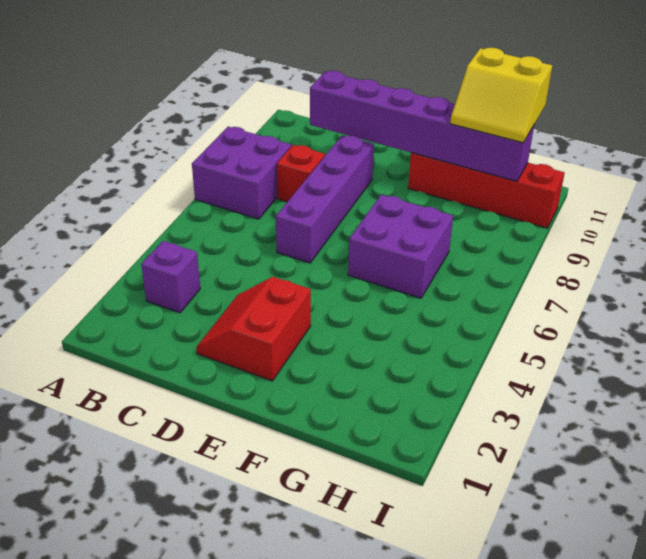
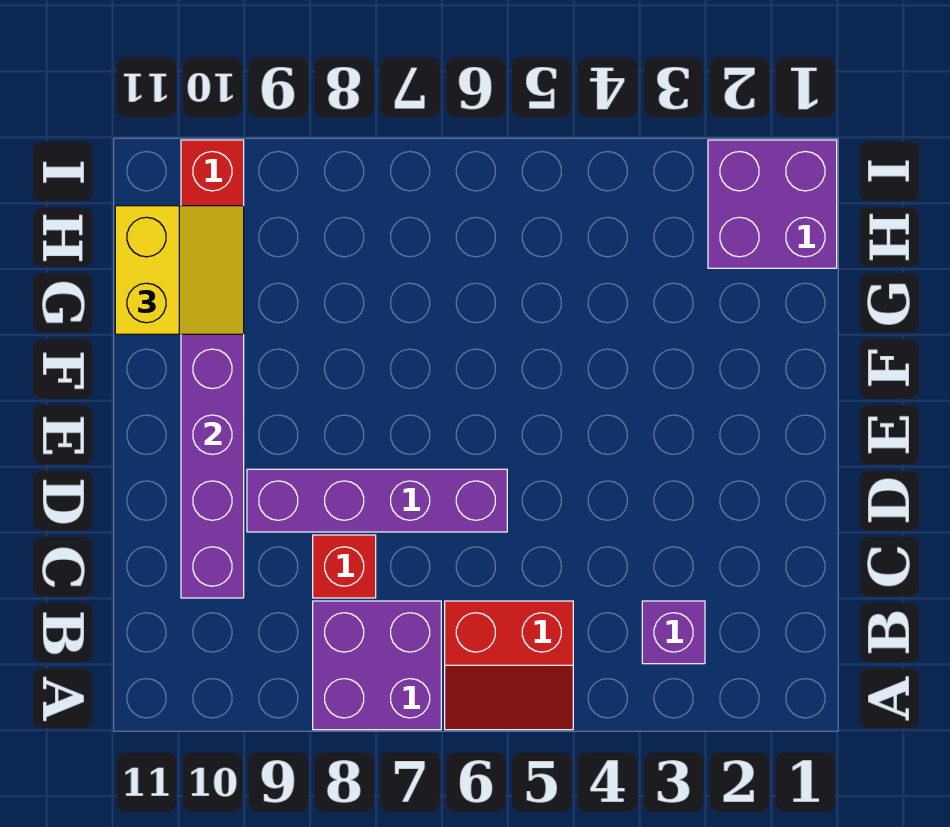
red 2x2 slope [196,277,311,381] -> red 2x2 slope moved to [445,601,573,730]
purple 2x2 brick [348,195,453,298] -> purple 2x2 brick moved to [708,140,837,268]

